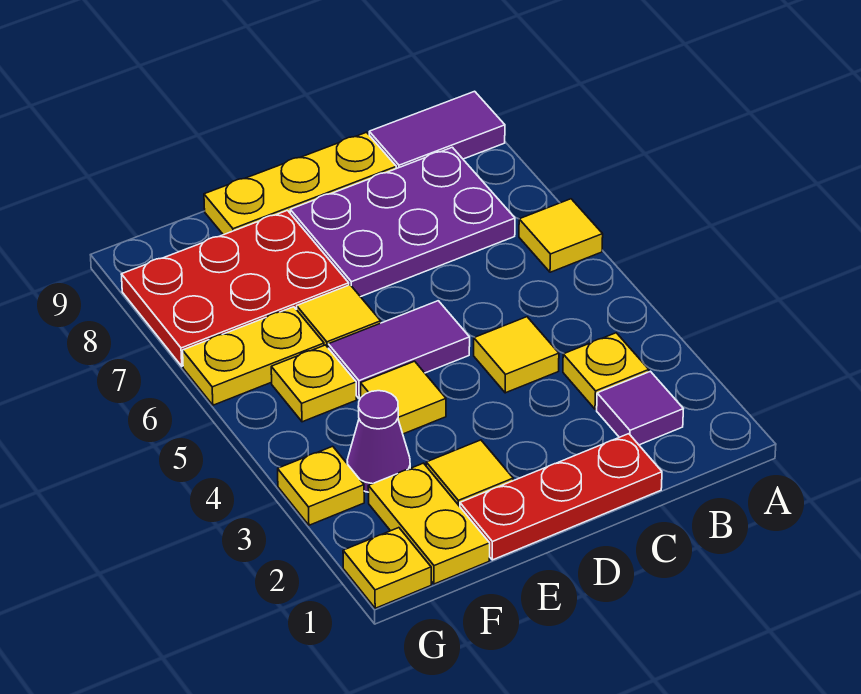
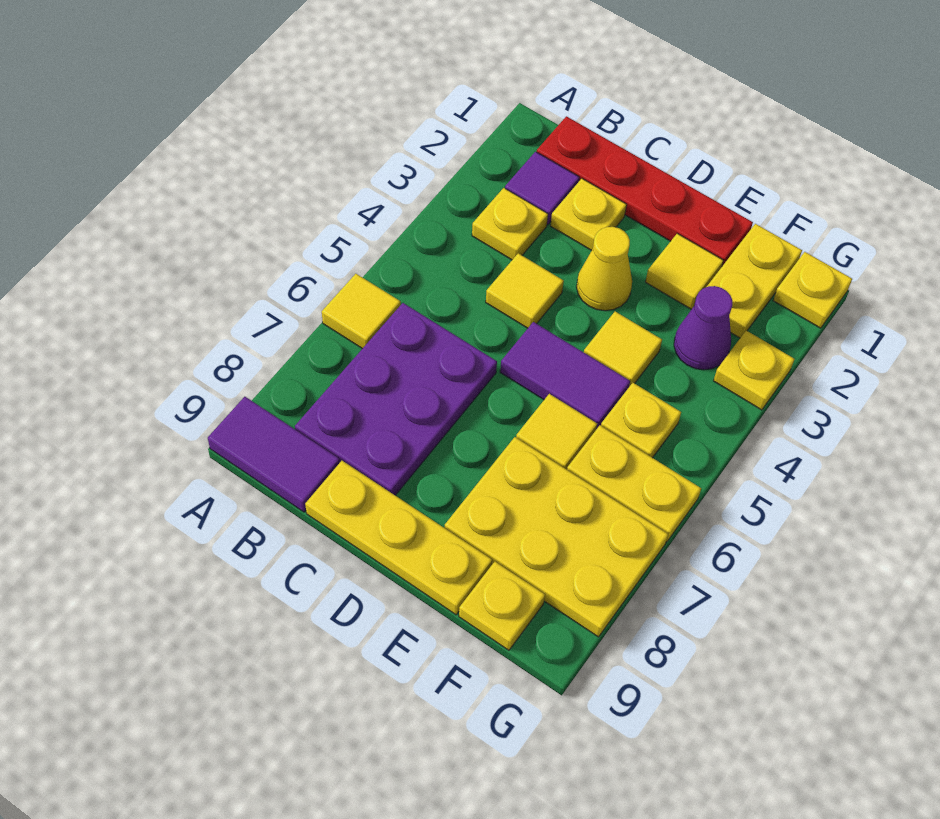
purple 2x3 plate [290,147,515,297] -> purple 2x3 plate turned to [295,303,497,495]
red 1x3 plate [460,434,662,560] -> red 1x4 plate [537,116,753,266]
none -> yellow 1x1 plate [550,179,627,251]
none -> yellow 1x1 cone [576,227,632,311]
red 2x3 plate [121,210,349,366] -> yellow 2x3 plate [444,437,668,637]
none -> yellow 1x1 plate [459,562,545,650]

